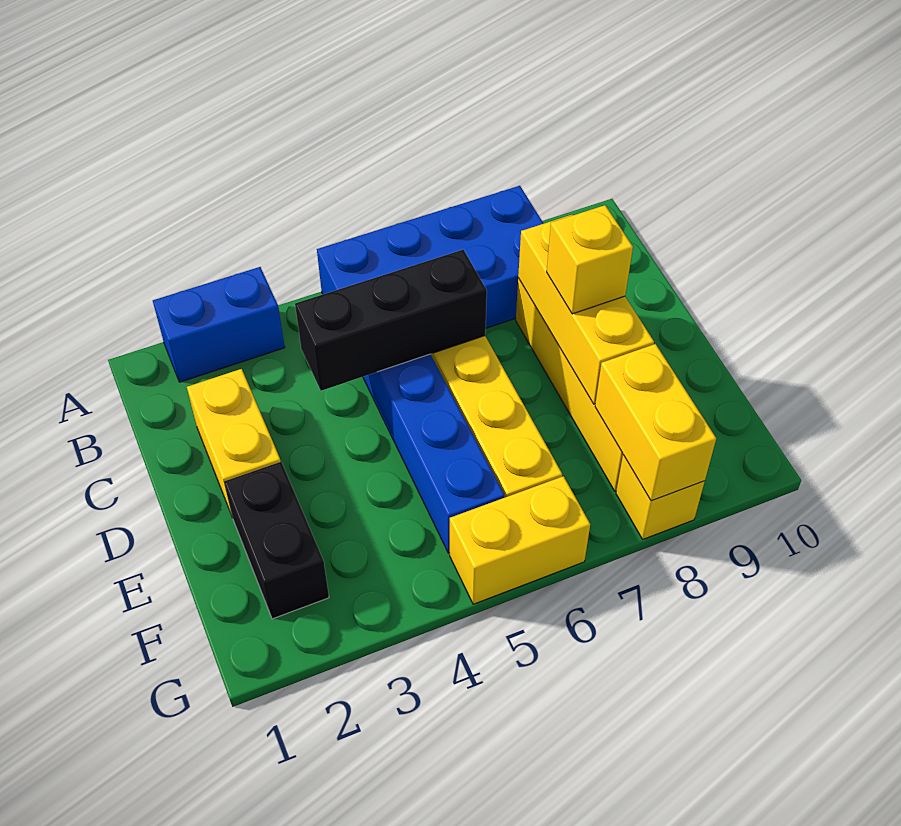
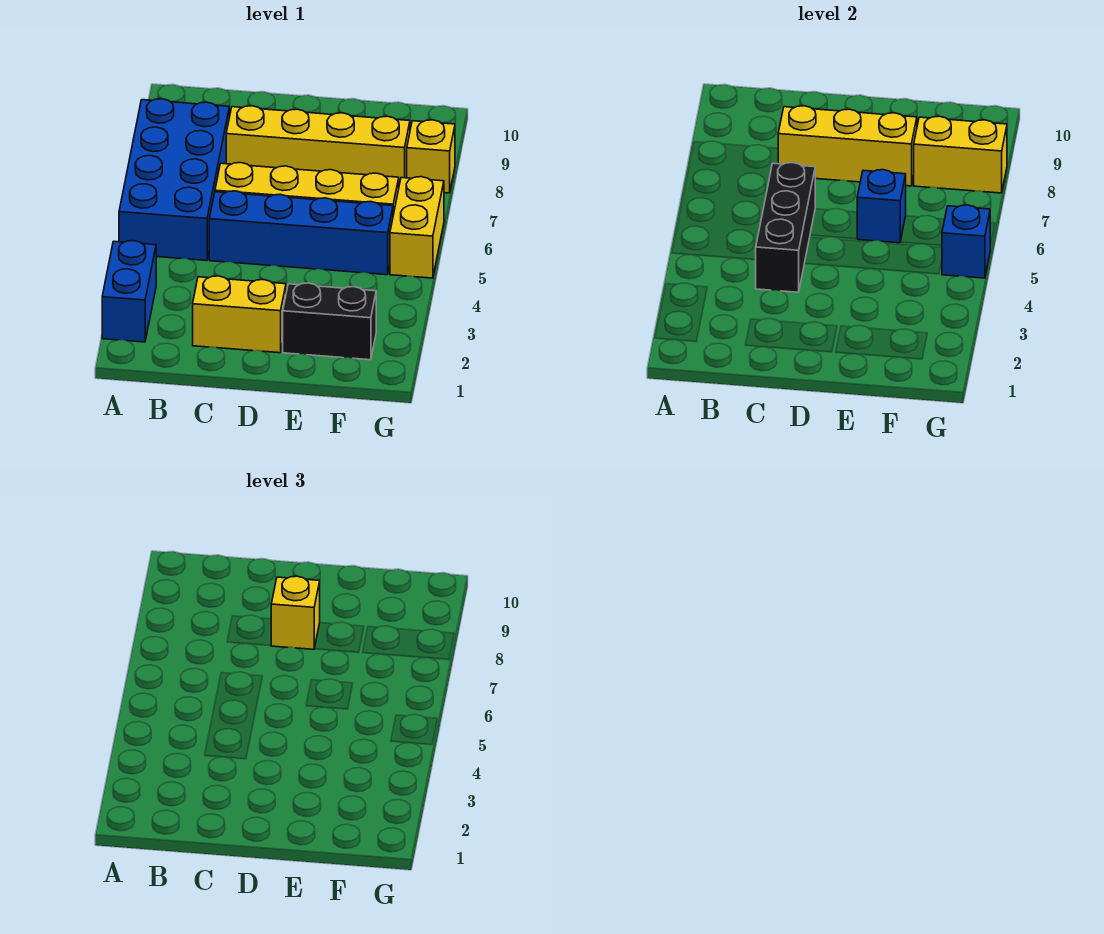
none -> blue 1x1 brick [857,170,906,243]
none -> blue 1x1 brick [942,205,990,278]

